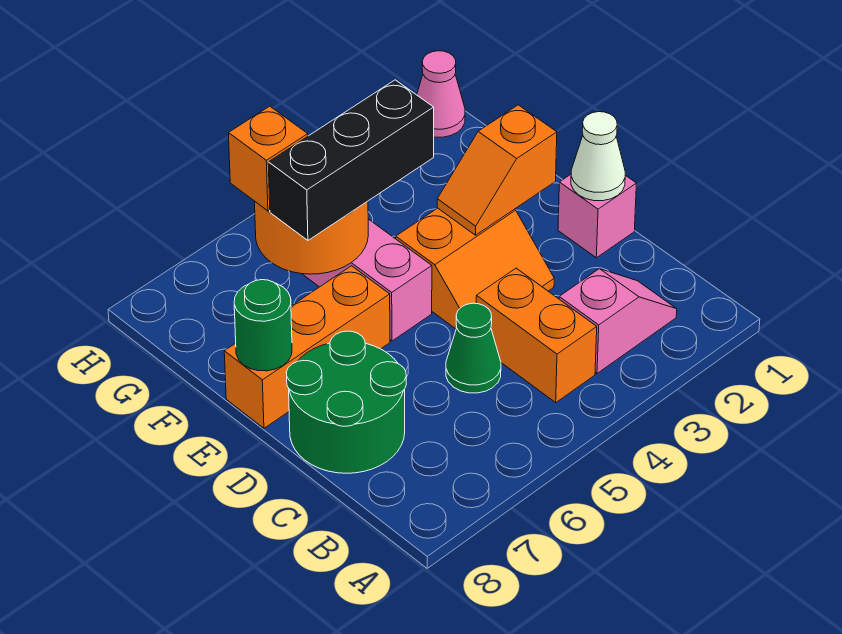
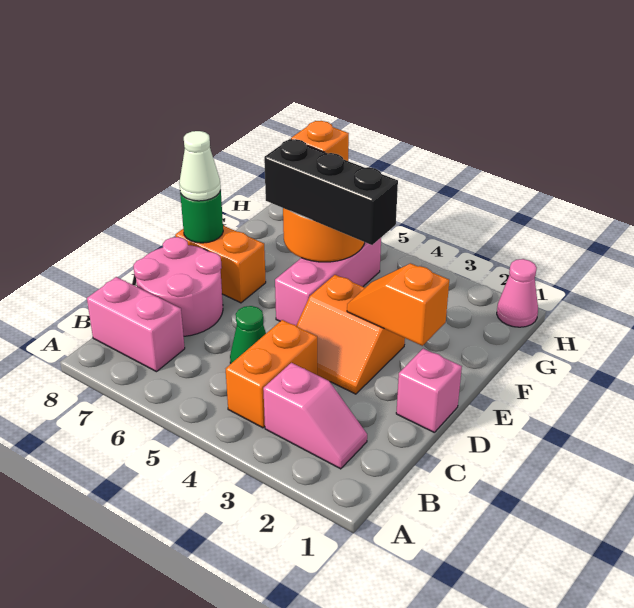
none -> pink 1x2 brick [87,277,185,372]
green 2x2 round brick [286,331,406,473] -> pink 2x2 round brick [134,237,223,336]
white 1x1 cone [571,112,625,201] -> white 1x1 cone moved to [179,131,221,201]
orange 1x3 brick [224,266,390,428] -> orange 1x2 brick [175,226,266,303]

